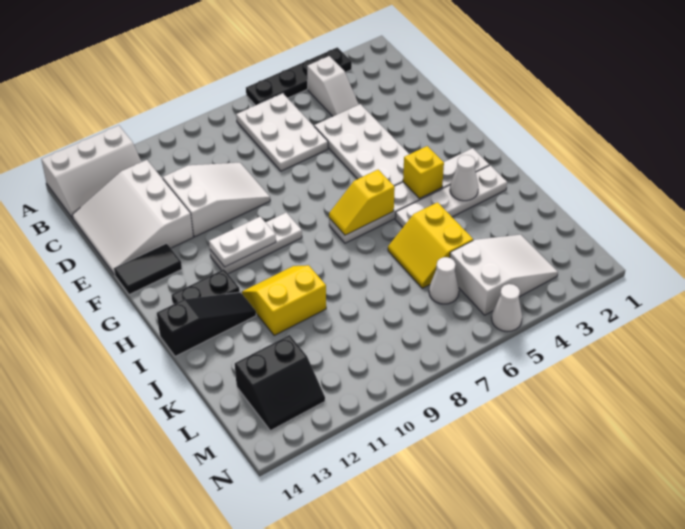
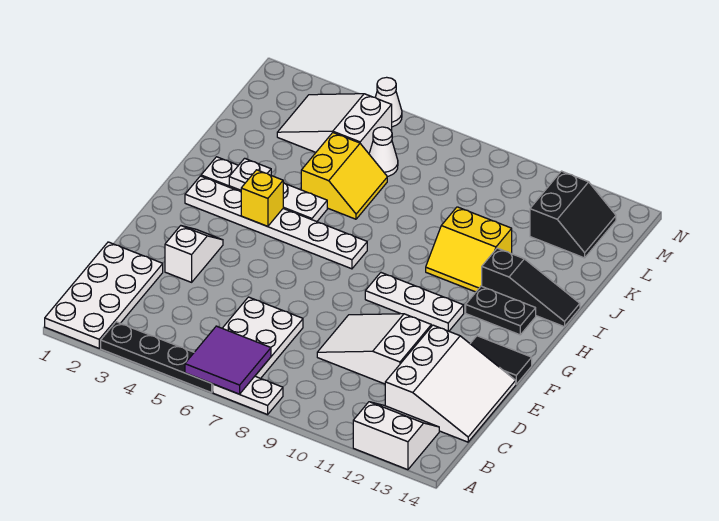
none -> purple 2x2 tile [185,326,271,394]
white 2x3 slope [41,125,141,218] -> white 2x2 slope [353,402,439,470]
white 1x2 slope [307,56,359,116] -> white 1x2 slope moved to [165,226,223,282]
white 2x4 plate [314,104,409,186] -> white 2x4 plate moved to [45,242,163,348]
white 1x2 plate [209,217,276,267] -> white 1x2 plate moved to [213,376,283,415]
yellow 1x2 slope [329,170,395,235] -> none
white 1x1 cone [450,155,478,201] -> white 1x1 plate [229,158,271,190]
black 1x3 slope [157,292,256,356] -> black 1x3 slope turned to [482,248,580,327]
black 2x2 slope [235,335,325,431] -> black 2x2 slope turned to [530,171,616,258]

